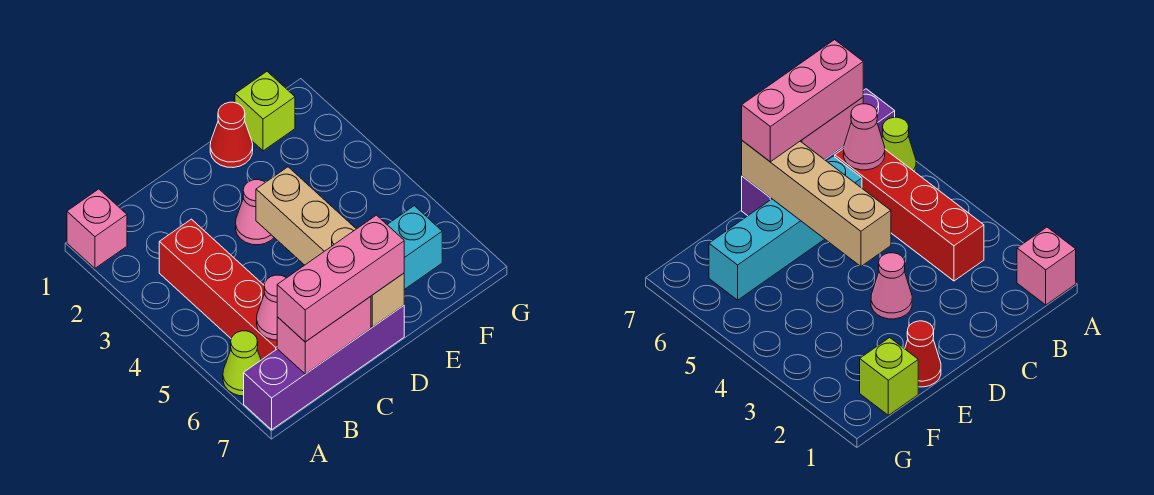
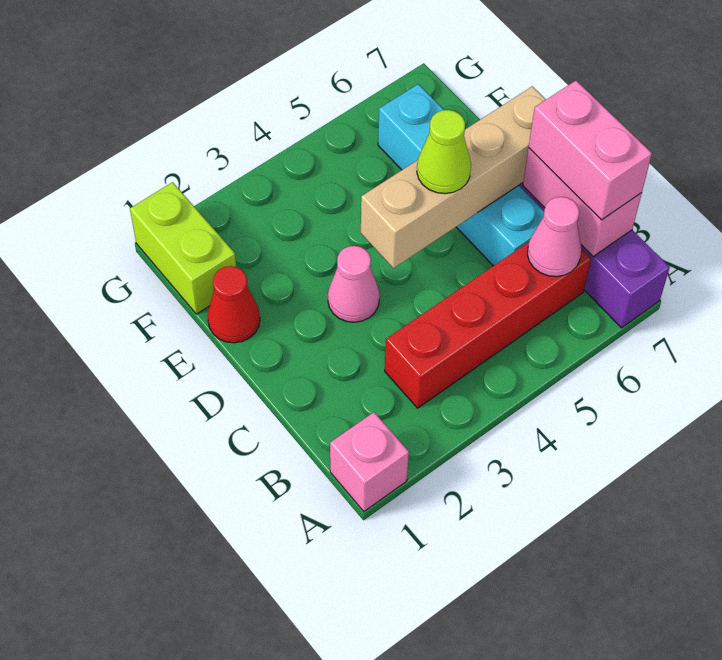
lime 1x1 cone [223,331,261,396] -> lime 1x1 cone moved to [417,110,471,194]
pink 1x3 brick [277,215,404,342] -> pink 1x2 brick [529,81,652,220]
lime 1x1 brick [235,72,295,151] -> lime 1x2 brick [130,182,236,314]

